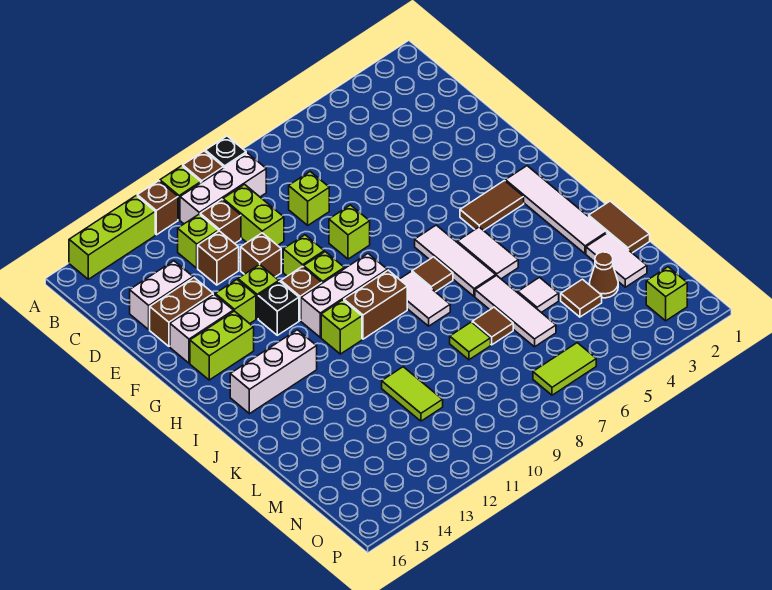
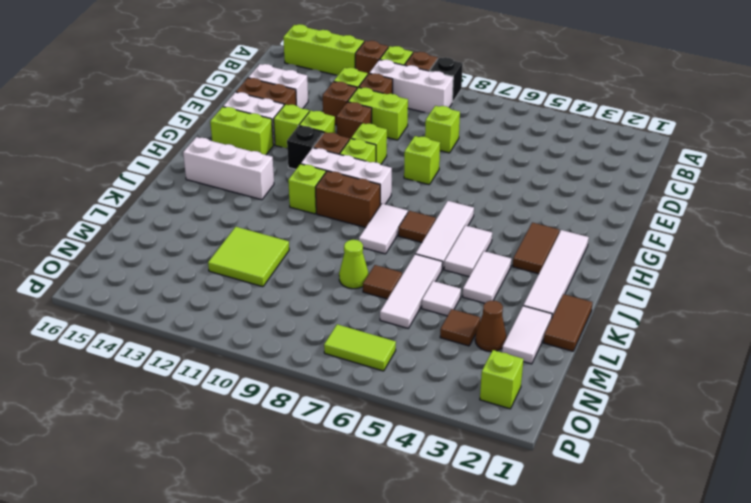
lime 1x2 brick [223,184,284,245] -> lime 1x2 brick turned to [348,87,408,140]
brown 1x2 tile [460,181,524,231] -> brown 1x2 tile turned to [513,223,559,274]
none -> white 1x2 tile [463,251,511,303]
lime 1x1 tile [450,322,491,360] -> lime 1x1 cone [339,240,369,289]
lime 1x2 tile [382,367,443,421] -> lime 2x2 tile [208,227,289,287]

